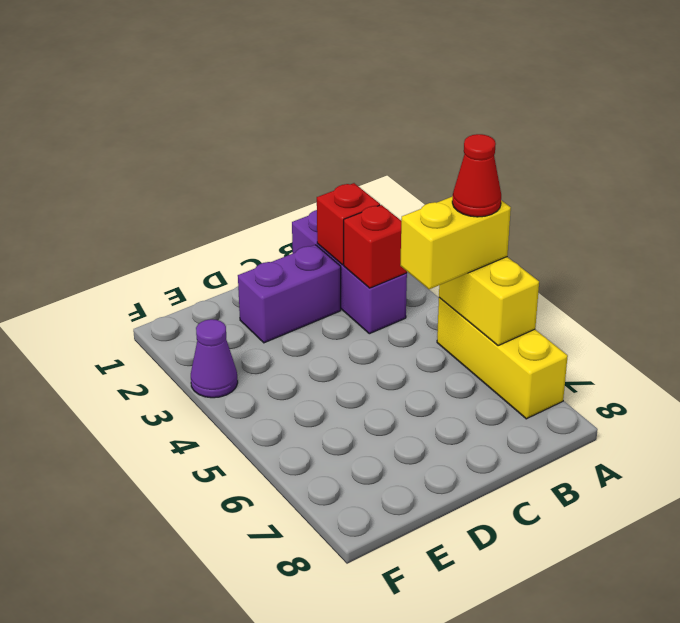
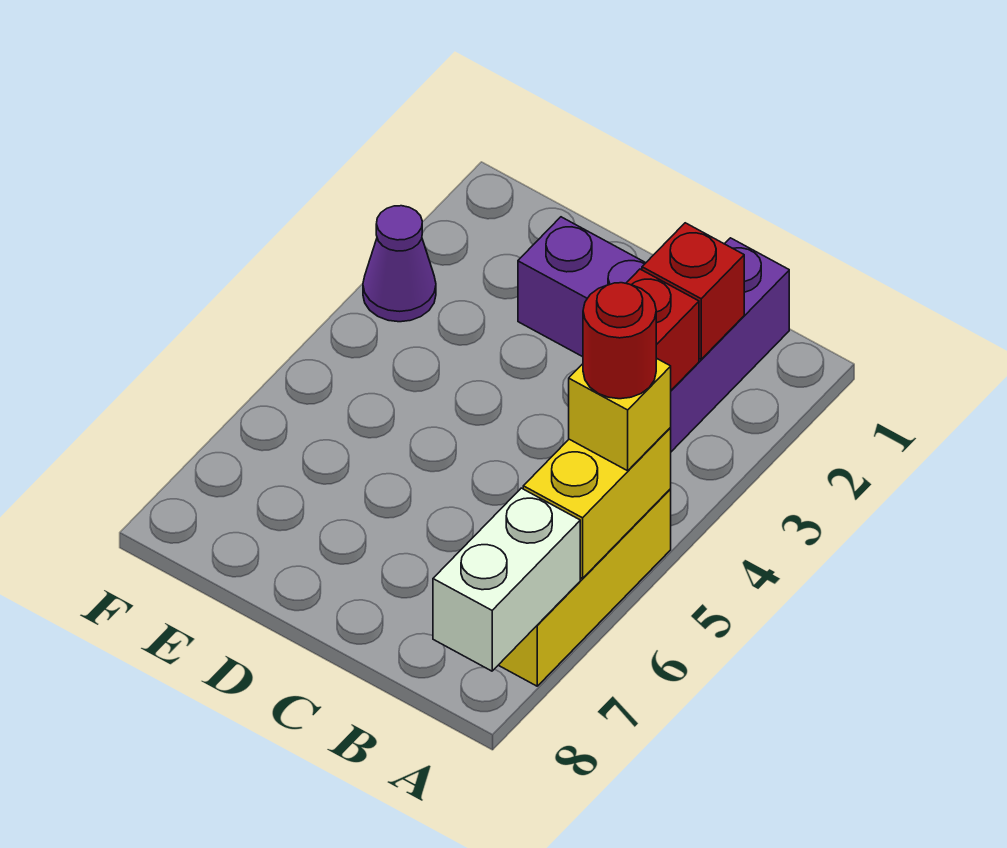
yellow 1x2 brick [400,196,511,290] -> yellow 1x1 brick [569,358,671,471]
red 1x1 cone [452,134,501,217] -> red 1x1 round brick [583,283,656,399]
none -> white 1x2 brick [433,488,580,671]

